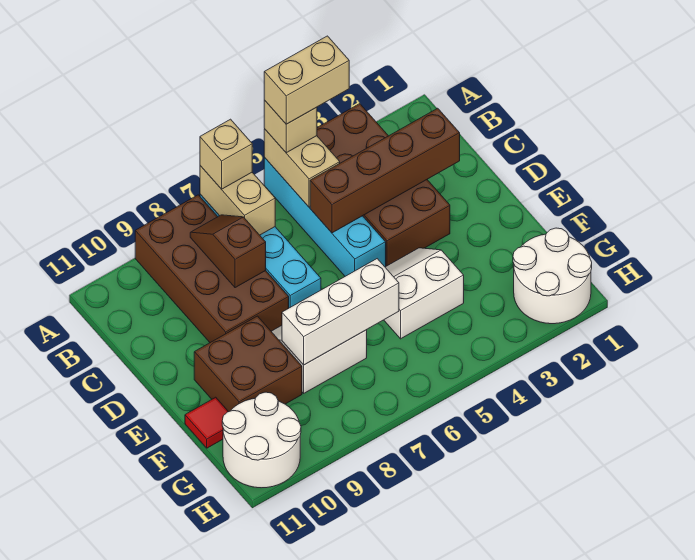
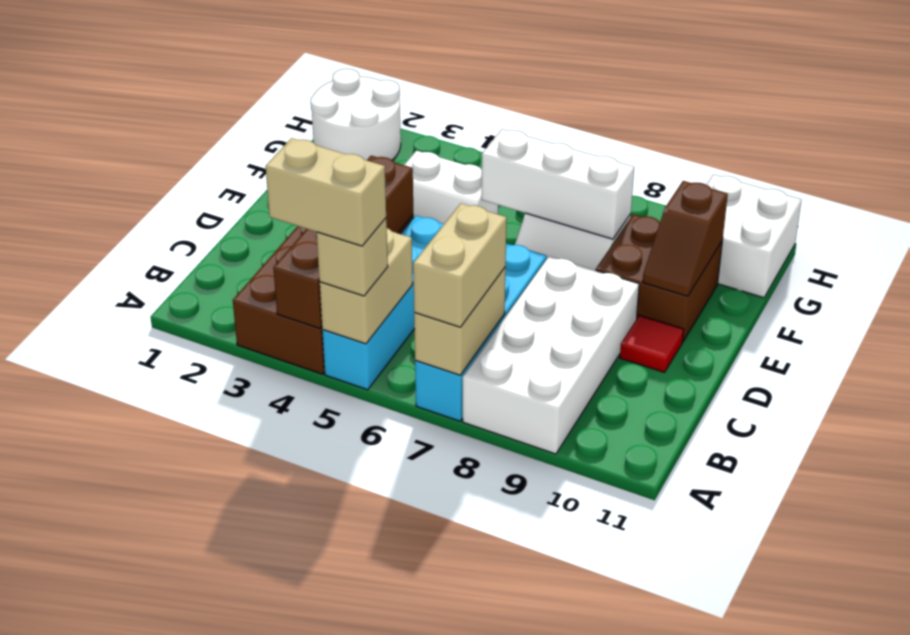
tan 1x1 brick [200,119,252,189] -> tan 1x2 brick [413,203,507,327]
brown 2x4 brick [135,195,289,343] -> white 2x4 brick [463,256,639,454]
brown 1x2 slope [190,215,266,288] -> brown 1x2 slope moved to [643,181,728,296]
brown 1x4 brick [310,108,460,233] -> brown 1x4 brick turned to [273,156,413,328]
red 1x1 tile [185,397,228,448] -> red 1x1 tile moved to [620,315,684,372]
white 2x2 round brick [222,392,301,488] -> white 2x2 brick [707,174,801,298]

